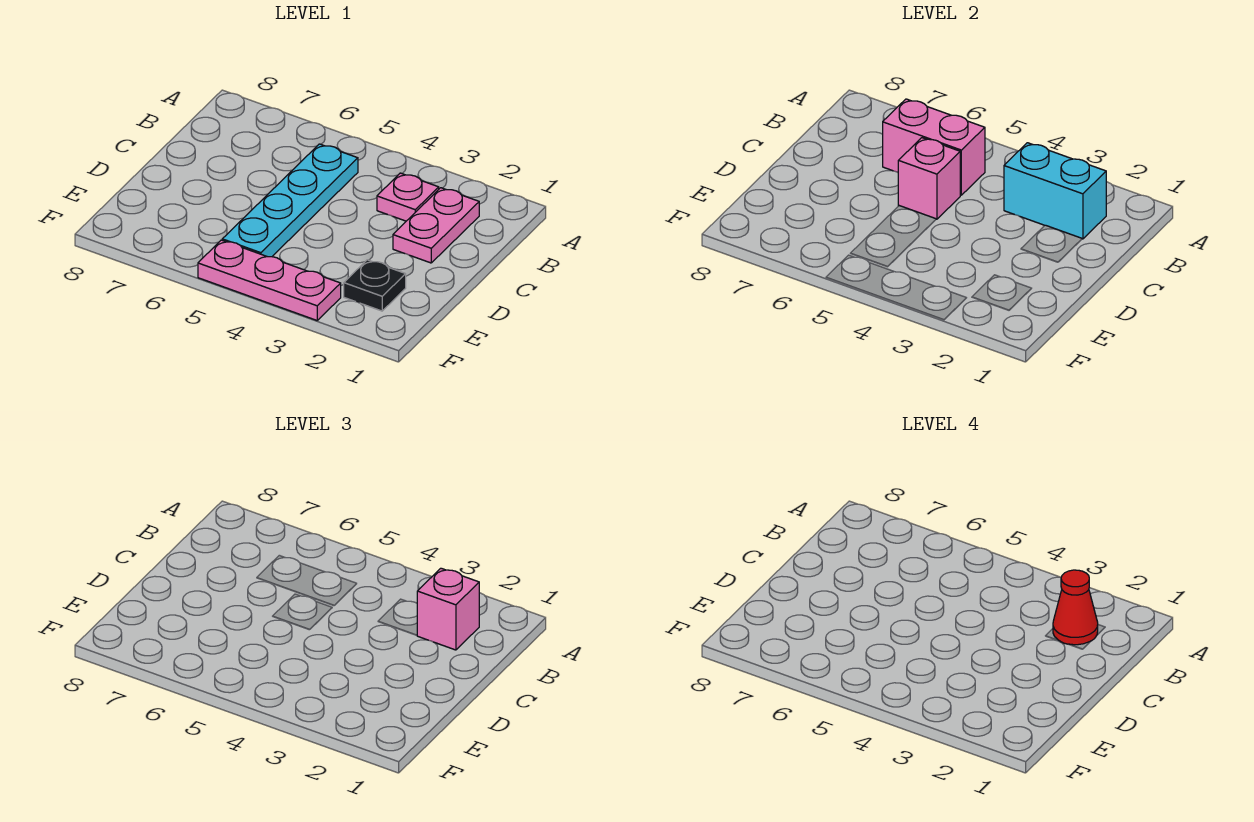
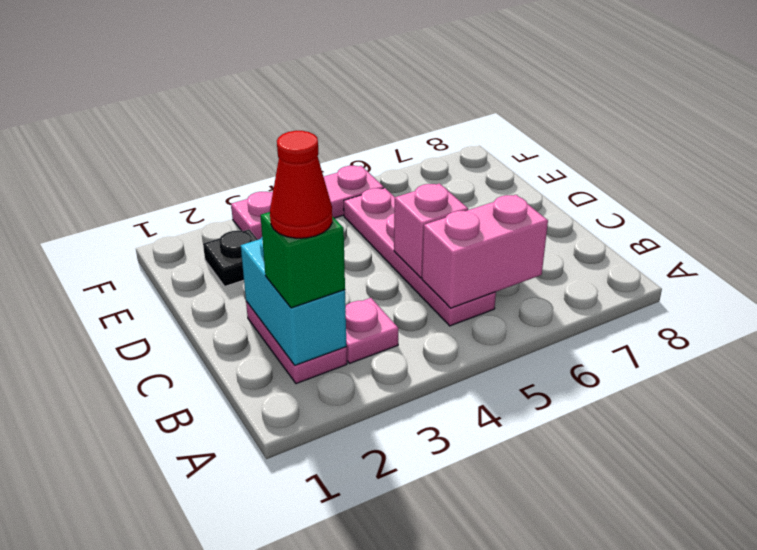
cyan 1x2 brick [1004,143,1106,239] -> cyan 1x2 brick turned to [241,237,346,365]
pink 1x1 brick [417,568,479,650] -> green 1x1 brick [260,212,345,308]
cyan 1x4 plate [222,144,358,257] -> pink 1x4 plate [344,188,496,326]

